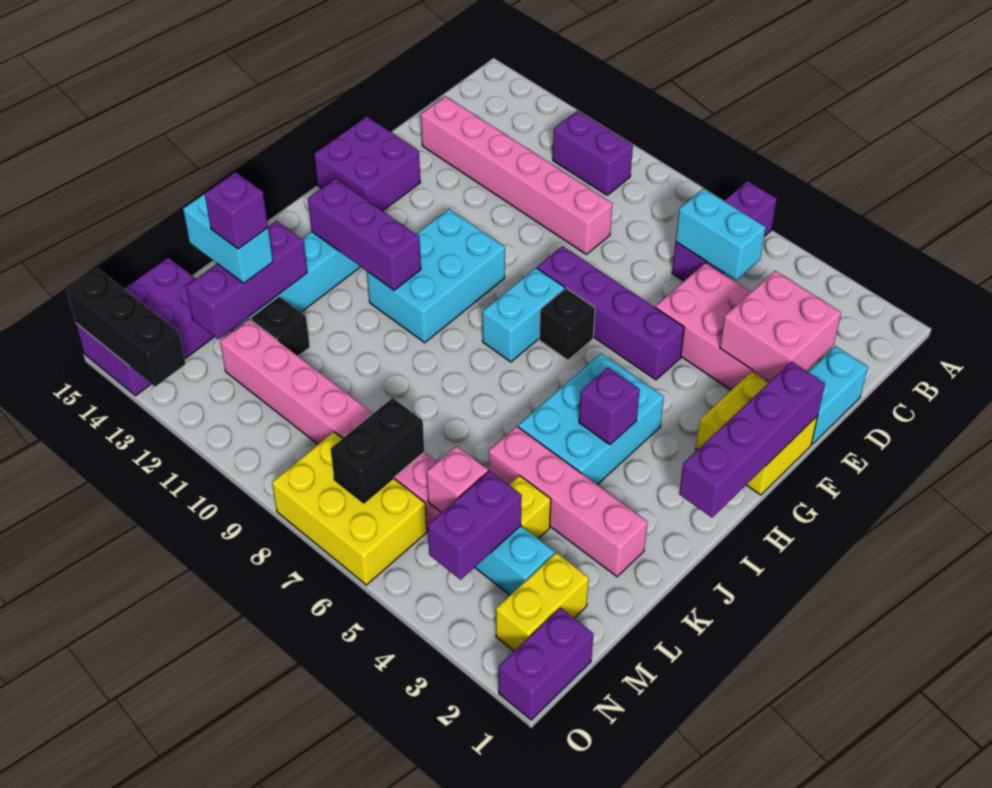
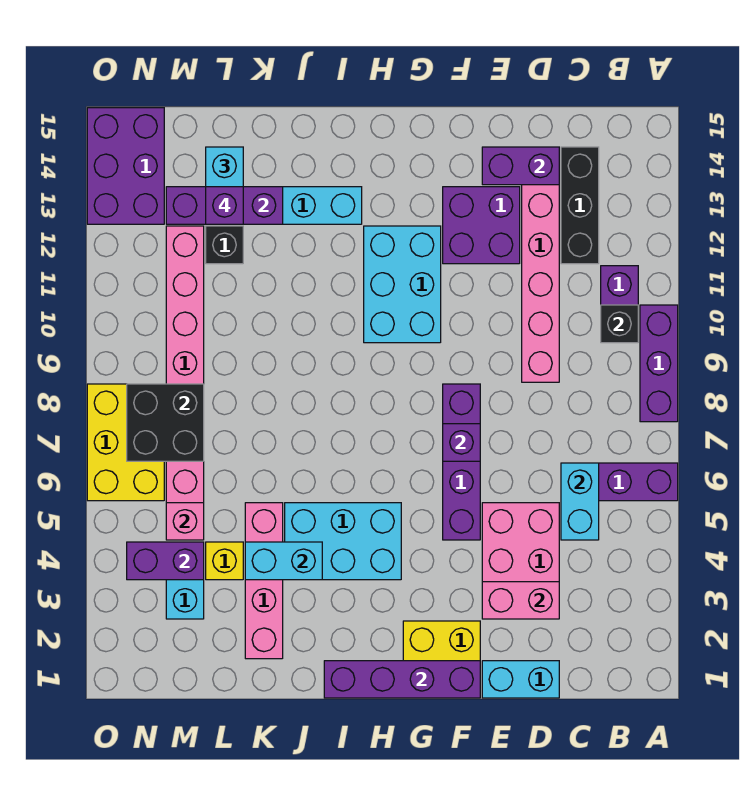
pink 2x2 brick [720,271,841,381] -> pink 1x2 brick [482,582,559,619]
purple 2x2 brick [314,116,420,211] -> purple 2x2 brick moved to [443,187,520,264]
black 1x1 brick [539,288,595,360] -> black 1x1 brick moved to [601,305,638,343]
cyan 1x2 brick [482,268,565,362] -> cyan 1x2 brick moved to [245,542,322,580]
cyan 2x3 brick [367,209,505,343] -> cyan 2x3 brick turned to [364,226,441,343]
purple 1x1 brick [579,367,640,445] -> purple 1x1 brick moved to [443,424,480,461]
purple 1x3 brick [308,179,421,290] -> purple 1x3 brick moved to [640,305,678,422]
yellow 1x2 brick [496,553,589,651] -> none
black 1x2 brick [331,398,424,503] -> black 2x2 brick [127,384,204,461]
purple 2x3 brick [76,258,215,396] -> purple 2x3 brick turned to [87,108,164,224]
purple 1x2 brick [499,608,593,720] -> purple 1x2 brick moved to [482,147,559,185]
black 1x3 brick [67,268,185,387] -> black 1x3 brick moved to [561,147,599,264]

